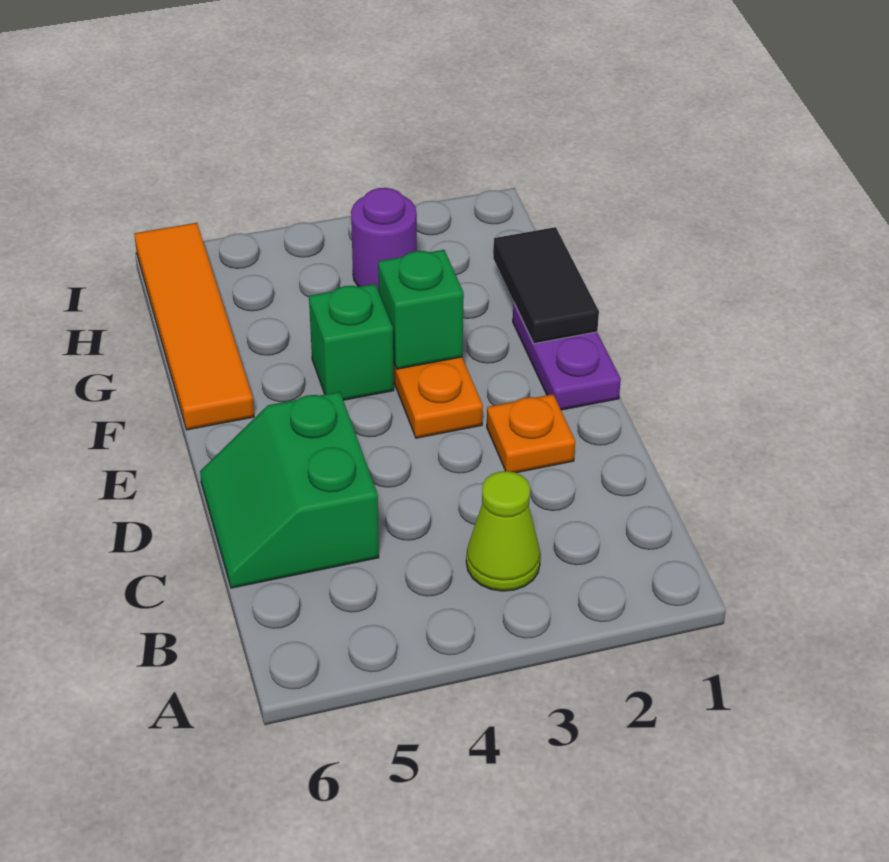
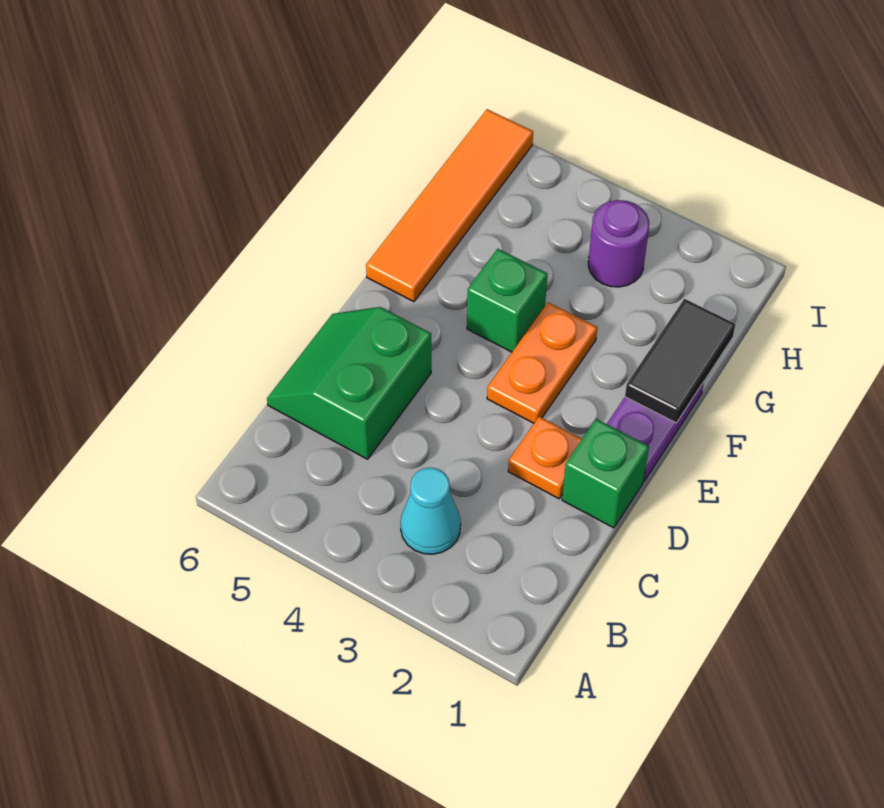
lime 1x1 cone [466,471,540,591] -> cyan 1x1 cone [400,468,461,554]
green 1x1 brick [378,250,464,369] -> green 1x1 brick moved to [562,419,649,528]

